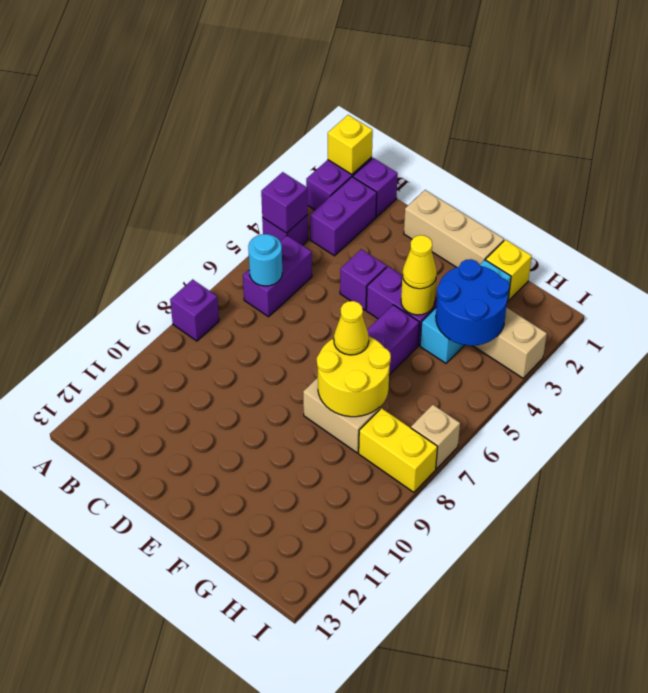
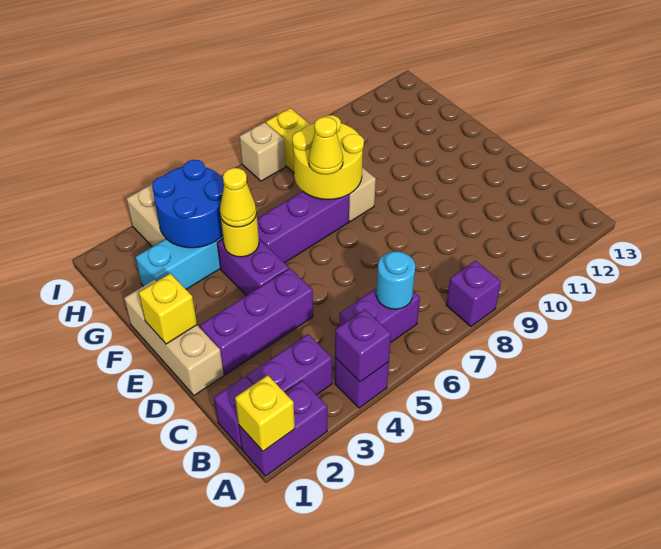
purple 1x1 brick [340,249,387,310] -> purple 1x3 brick [200,268,313,375]
yellow 1x1 brick [486,240,532,300] -> yellow 1x1 brick moved to [139,273,197,344]

